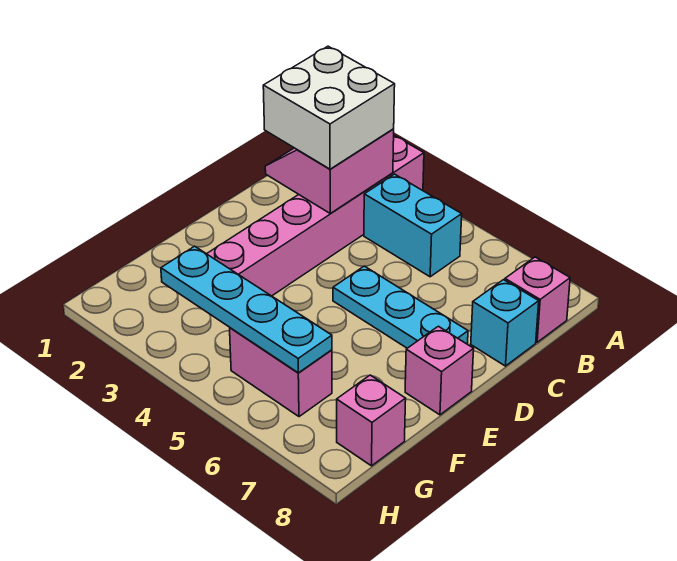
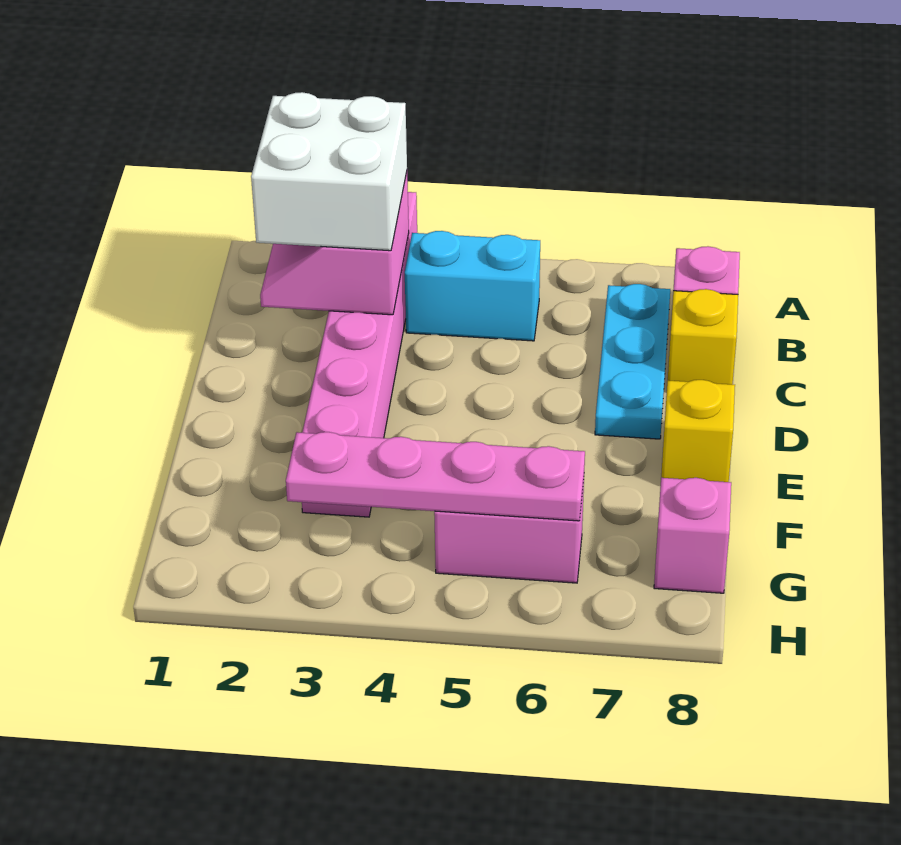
cyan 1x1 brick [471,280,539,366] -> yellow 1x1 brick [668,289,738,385]
cyan 1x3 plate [333,266,468,348] -> cyan 1x3 plate turned to [595,284,670,439]
pink 1x1 brick [405,326,474,415] -> yellow 1x1 brick [661,380,735,482]
cyan 1x4 plate [161,246,332,373] -> pink 1x4 plate [286,432,585,521]

